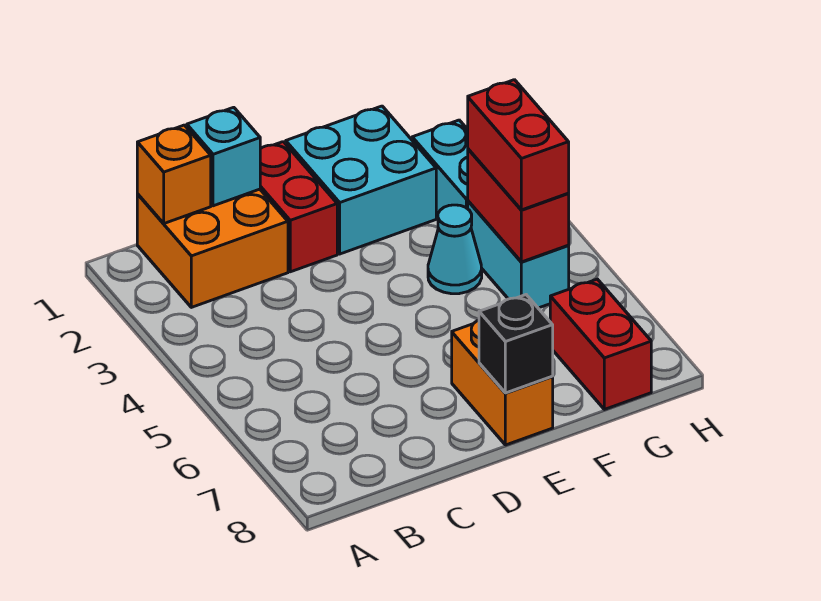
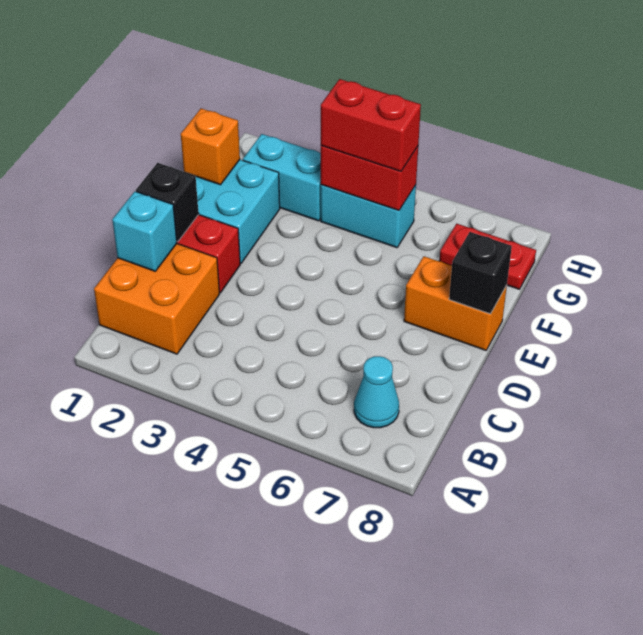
orange 1x1 brick [137,125,211,223] -> orange 1x1 brick moved to [181,108,240,185]
none -> black 1x1 brick [136,163,199,242]
cyan 1x1 cone [428,205,482,294] -> cyan 1x1 cone moved to [354,356,399,428]
red 1x2 brick [550,279,651,409] -> red 1x2 plate [439,224,536,289]

